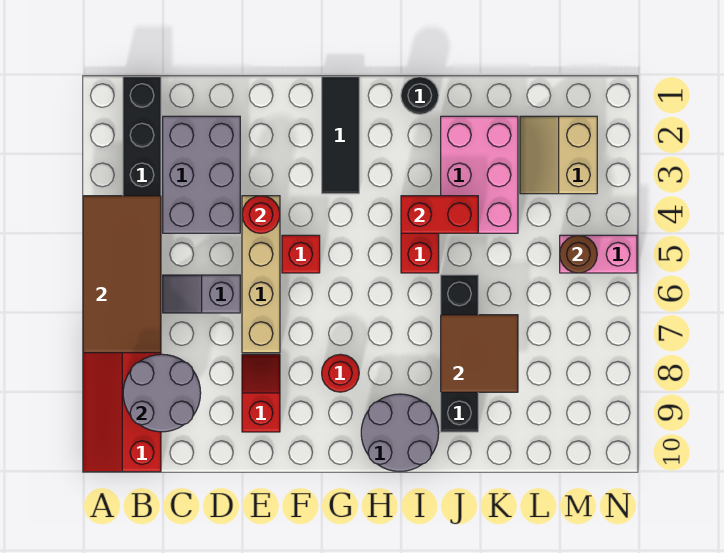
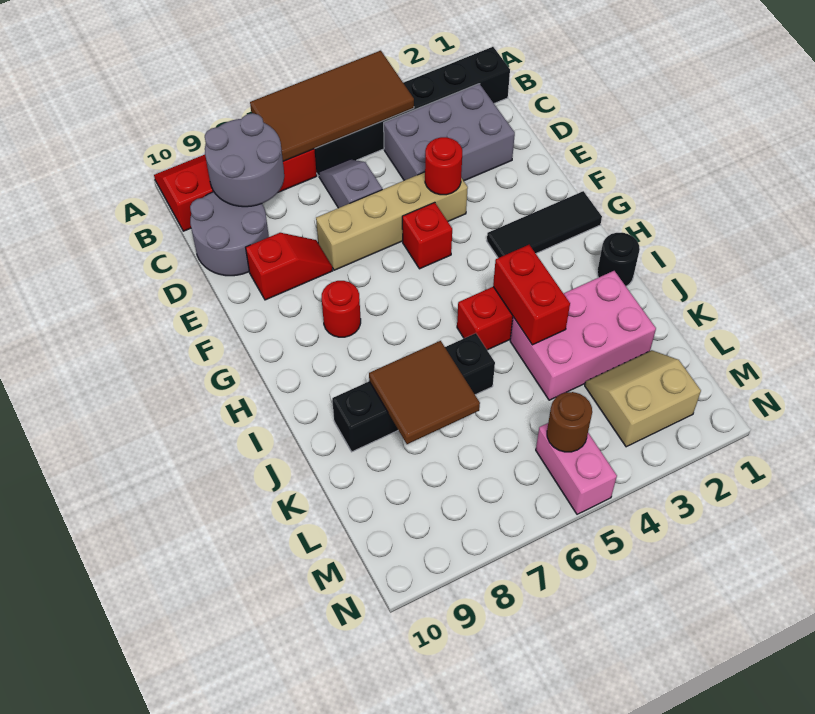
grey 2x2 round brick [361,394,439,472] -> grey 2x2 round brick moved to [190,192,269,276]

